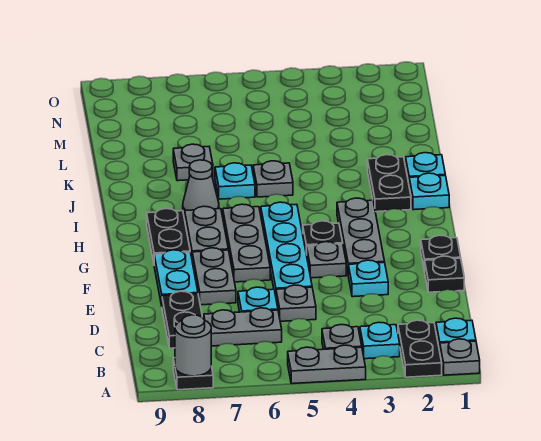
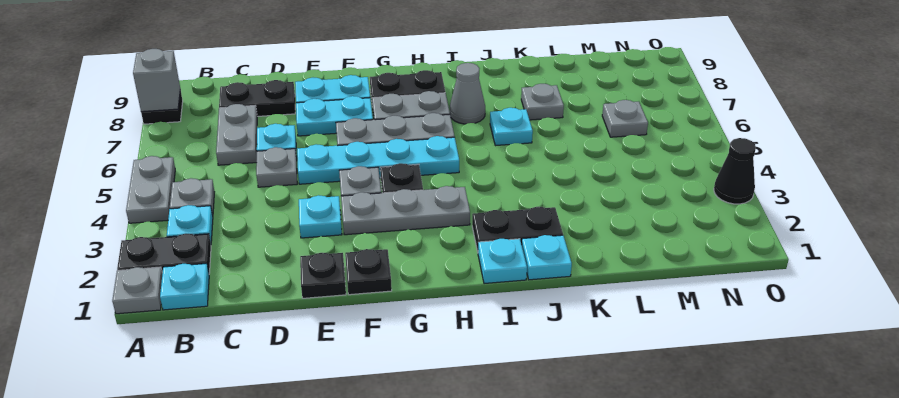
grey 1x1 round brick [175,315,211,376] -> grey 1x1 brick [133,49,180,112]
grey 1x2 plate [192,248,236,305] -> cyan 1x2 plate [296,96,373,136]
grey 1x1 plate [253,161,293,197] -> grey 1x1 plate moved to [602,100,648,137]
none -> black 1x1 cone [714,138,756,204]

